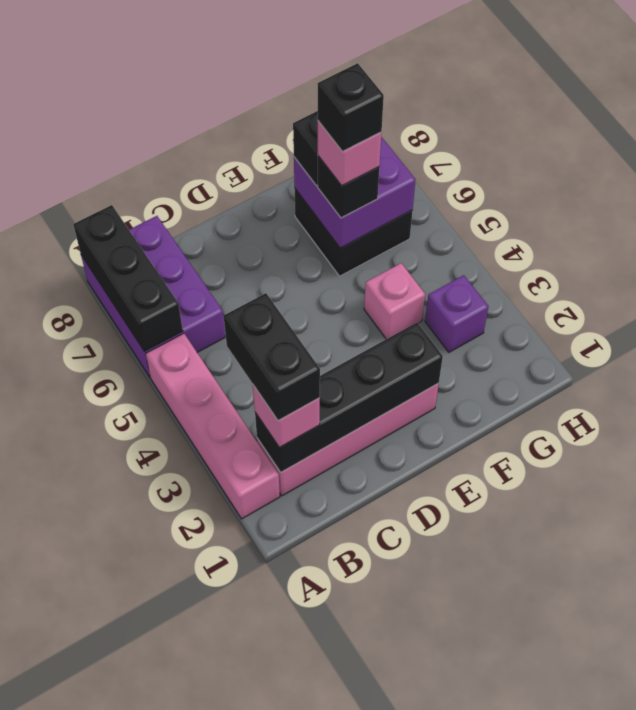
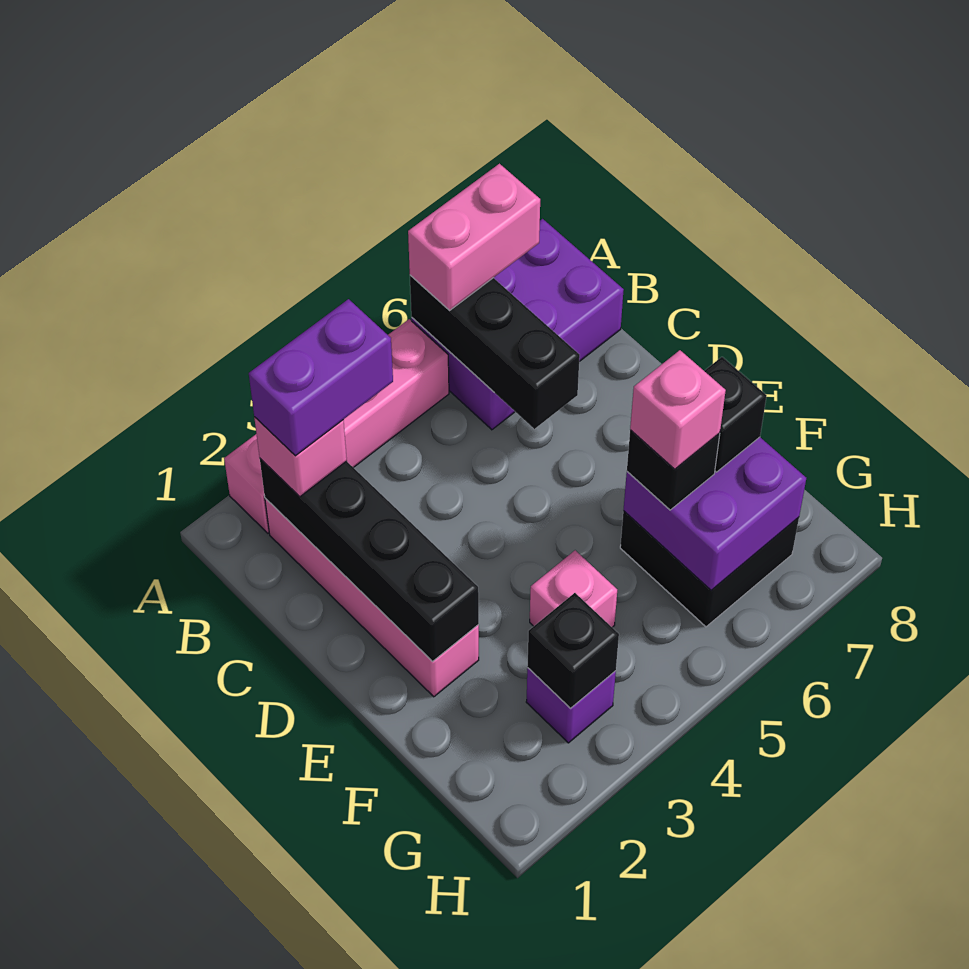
black 1x3 brick [73,205,183,352] -> black 1x3 brick turned to [410,275,580,429]
none -> pink 1x2 brick [408,164,540,311]
black 1x2 brick [223,293,320,421] -> purple 1x2 brick [249,299,393,456]
black 1x1 brick [318,63,384,152] -> black 1x1 brick moved to [527,593,619,708]

